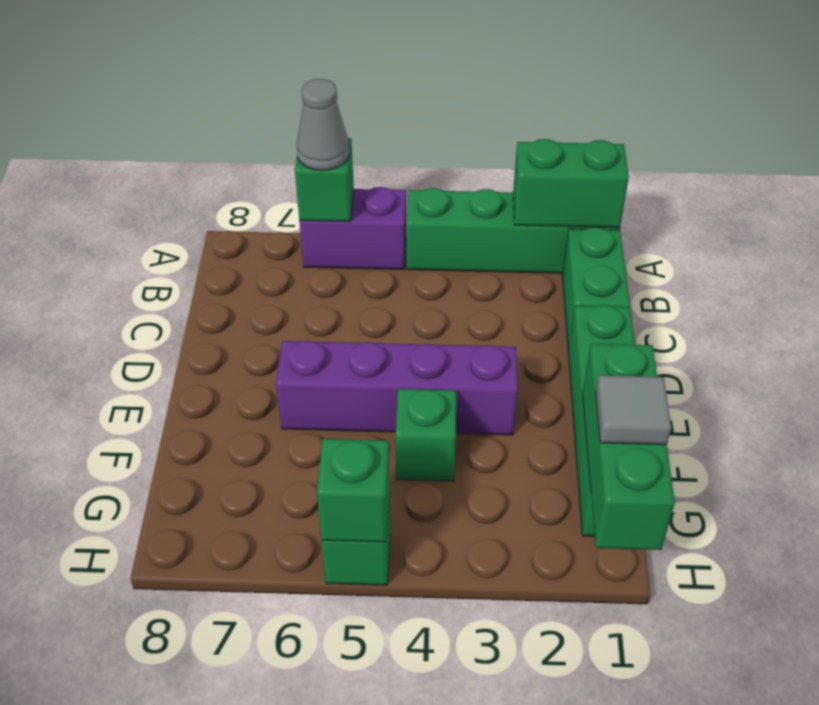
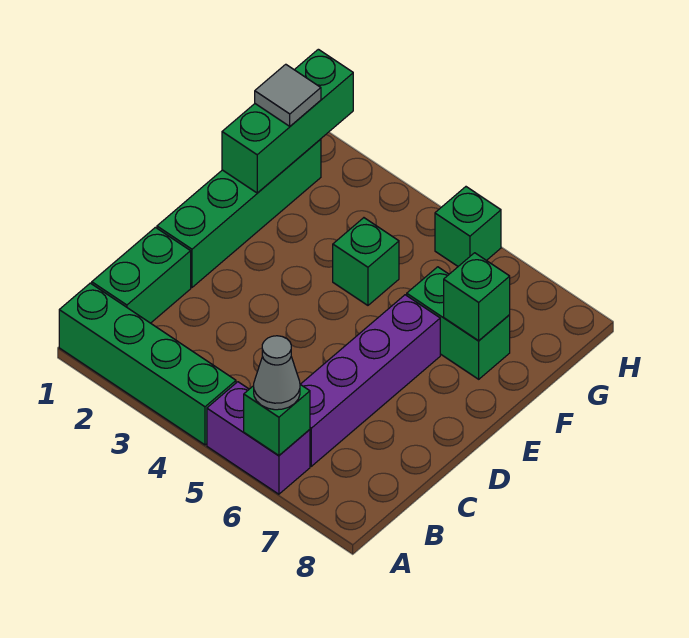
green 1x2 brick [513,139,629,228] -> green 1x2 brick moved to [407,267,510,379]
purple 1x4 brick [276,341,518,435] -> purple 1x4 brick turned to [300,295,440,466]
green 1x1 brick [317,439,389,542] -> green 1x1 brick moved to [444,253,510,341]

